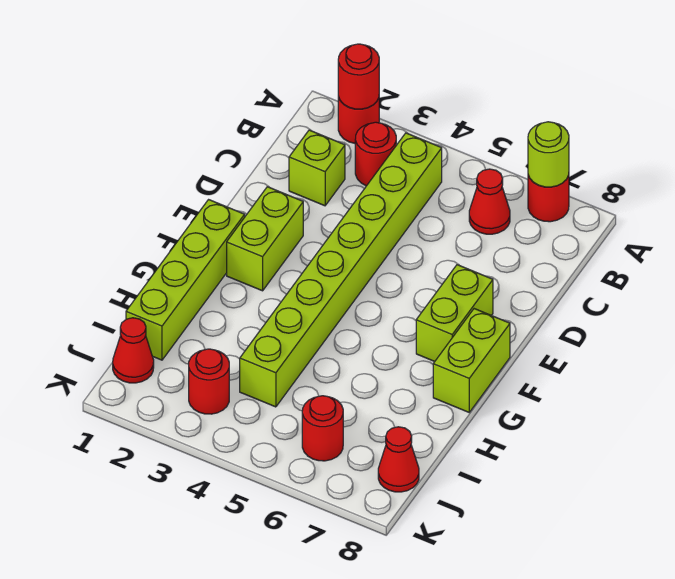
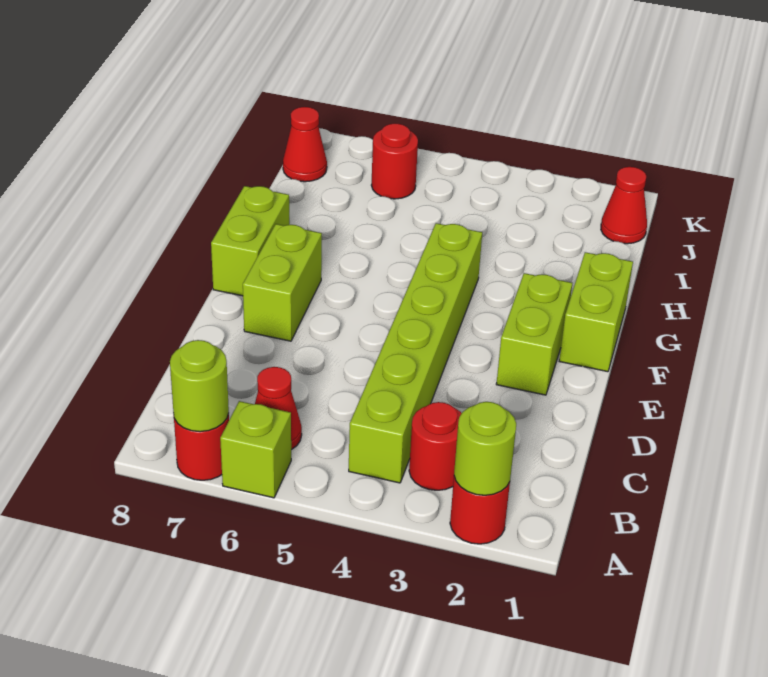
red 1x1 round brick [338,44,379,109] -> lime 1x1 round brick [454,402,516,495]
lime 1x8 brick [240,133,442,407] -> lime 1x6 brick [349,223,482,483]
lime 1x1 brick [289,130,345,206] -> lime 1x1 brick moved to [220,401,291,498]
lime 1x4 brick [126,200,245,360] -> lime 1x2 brick [559,252,633,372]
red 1x1 round brick [189,349,229,414] -> none

